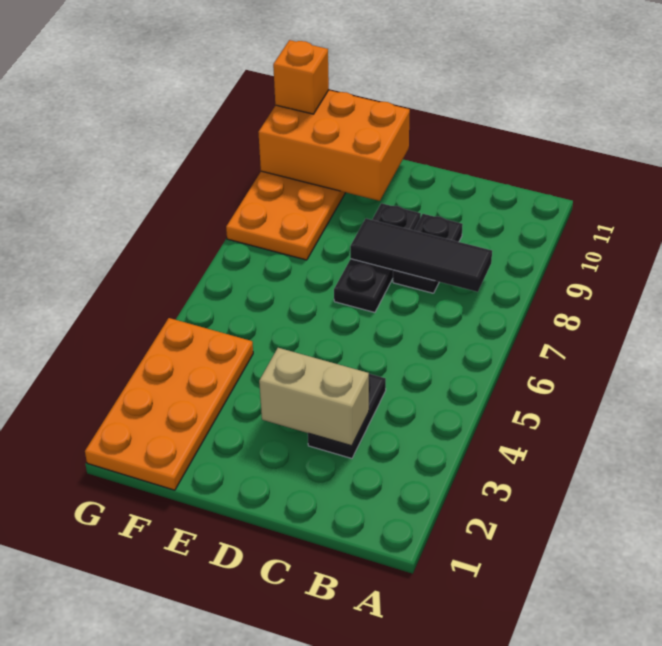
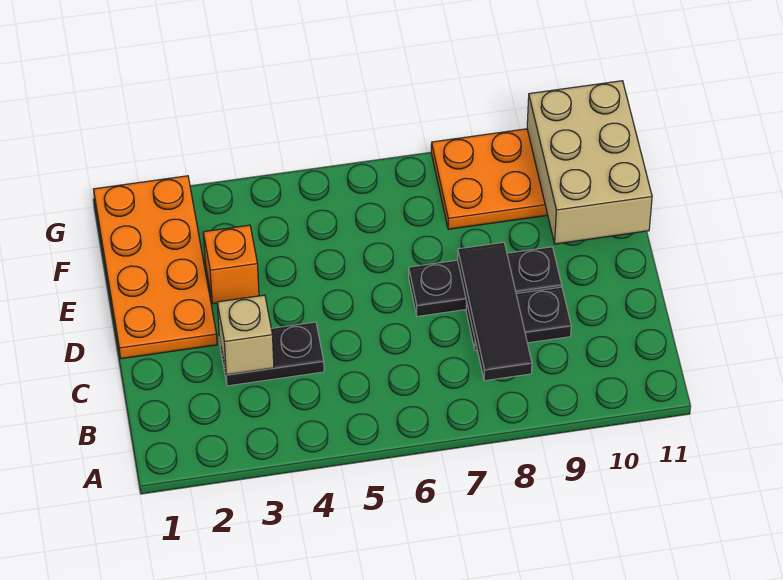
tan 1x2 brick [259,348,369,446] -> tan 1x1 brick [217,295,274,375]
orange 2x3 brick [258,90,410,201] -> tan 2x3 brick [527,81,652,244]
orange 2x4 plate [85,318,253,490] -> orange 2x4 plate turned to [94,176,217,359]
orange 1x1 brick [273,40,329,114] -> orange 1x1 brick moved to [203,225,259,304]

